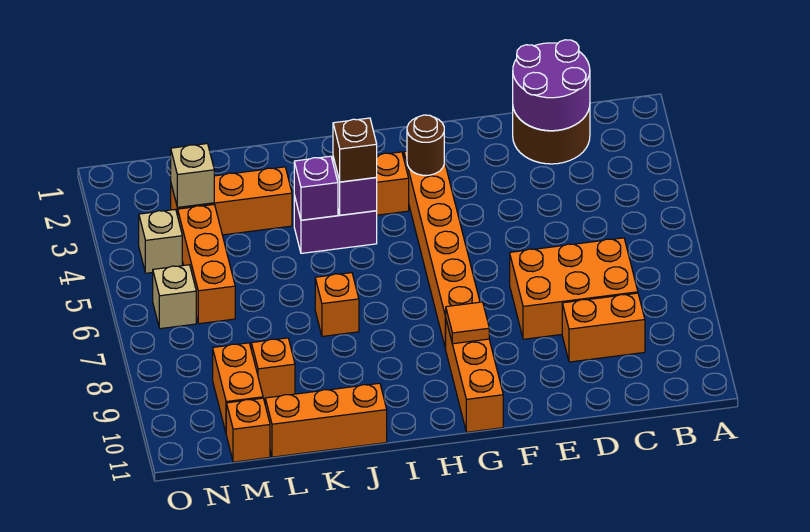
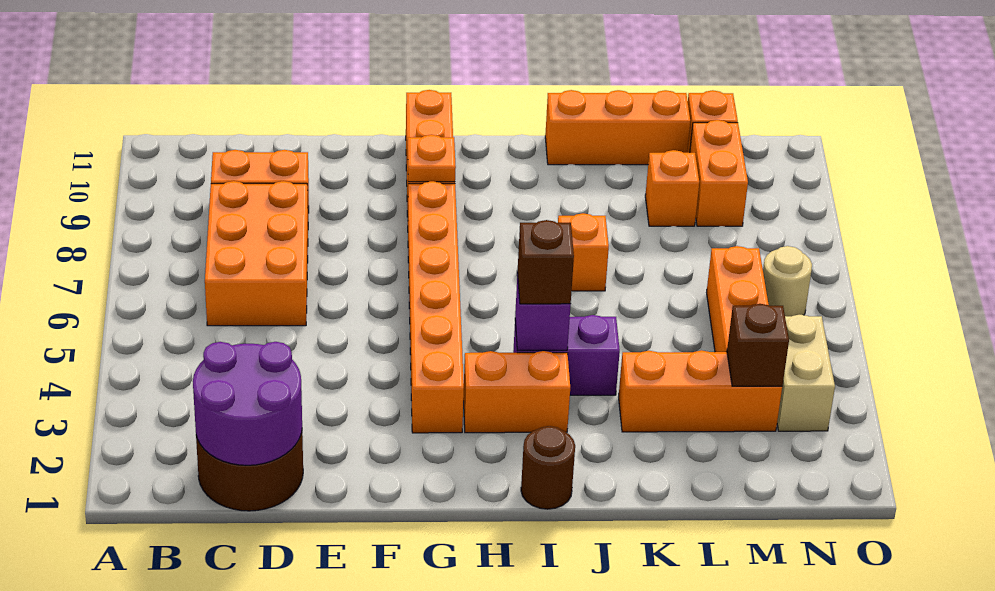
orange 2x3 brick [510,238,638,339] -> orange 2x3 brick turned to [205,181,308,326]
brown 1x1 round brick [407,115,444,175] -> brown 1x1 round brick moved to [521,426,575,509]
orange 1x1 tile [445,302,489,344] -> orange 1x1 plate [408,135,456,182]
purple 1x1 brick [294,156,338,220] -> none
tan 1x1 brick [171,144,214,207] -> brown 1x1 brick [727,304,789,386]
tan 1x1 brick [139,209,182,273] -> tan 1x2 brick [777,315,835,431]
tan 1x1 brick [153,265,196,329] -> tan 1x1 round brick [763,246,812,316]

